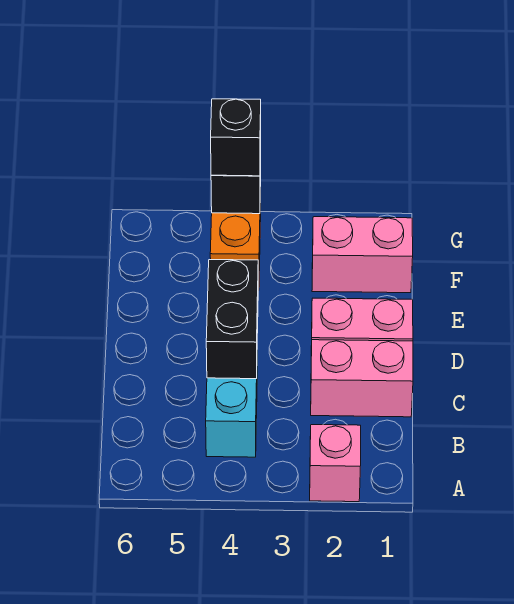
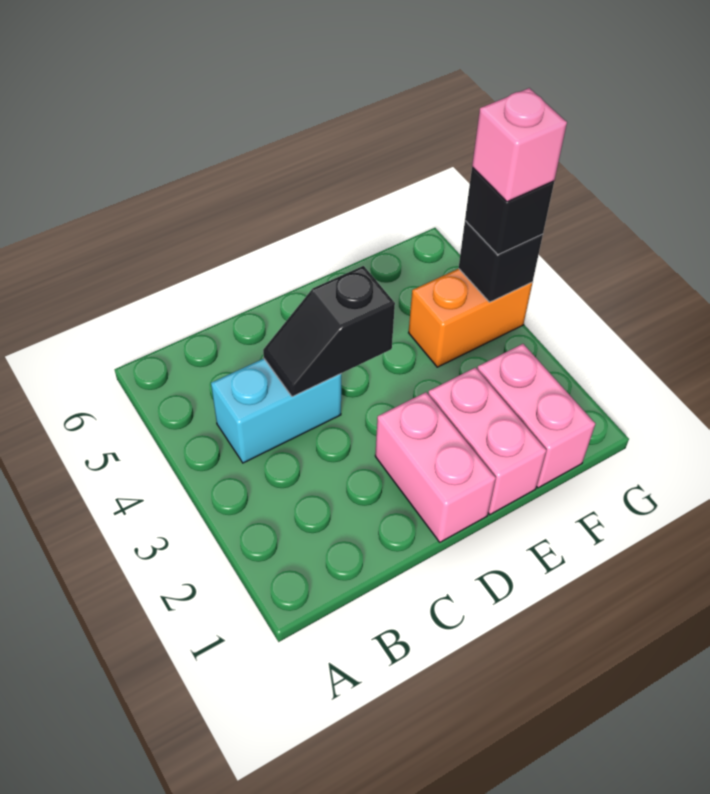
pink 1x1 brick [310,425,361,502] -> pink 1x1 brick moved to [472,88,567,202]
pink 1x2 brick [311,340,413,417] -> pink 1x2 brick moved to [428,368,546,515]
black 1x2 brick [206,260,258,379] -> black 1x2 slope [263,266,395,397]

